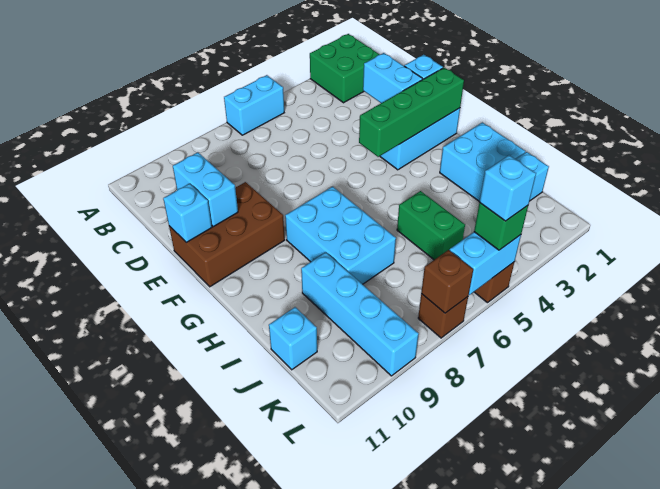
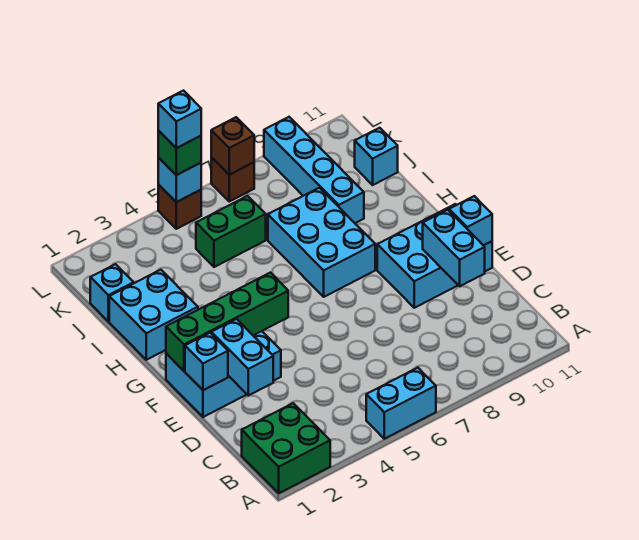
brown 2x3 brick [169,182,285,287] -> cyan 2x3 brick [377,204,492,308]
green 1x2 brick [397,191,465,260] -> green 1x2 brick turned to [196,196,266,267]
cyan 1x2 brick [450,232,521,295] -> cyan 1x1 brick [158,157,201,202]

